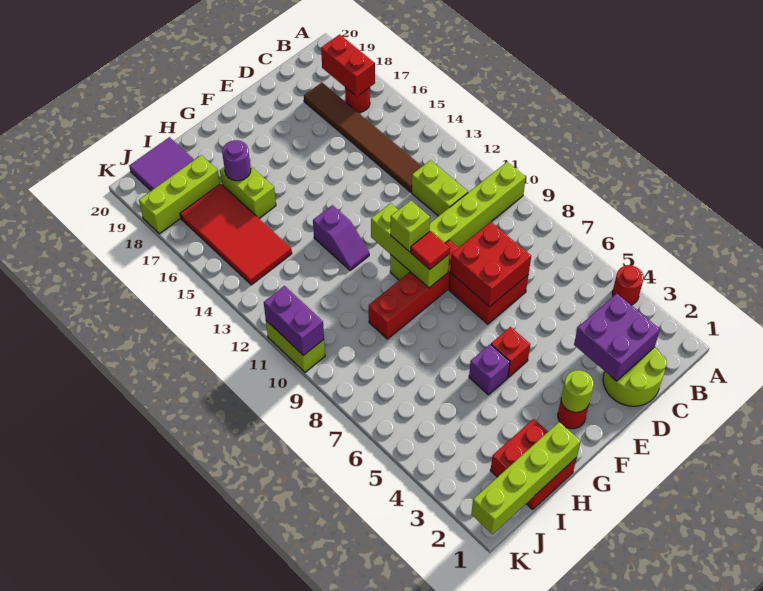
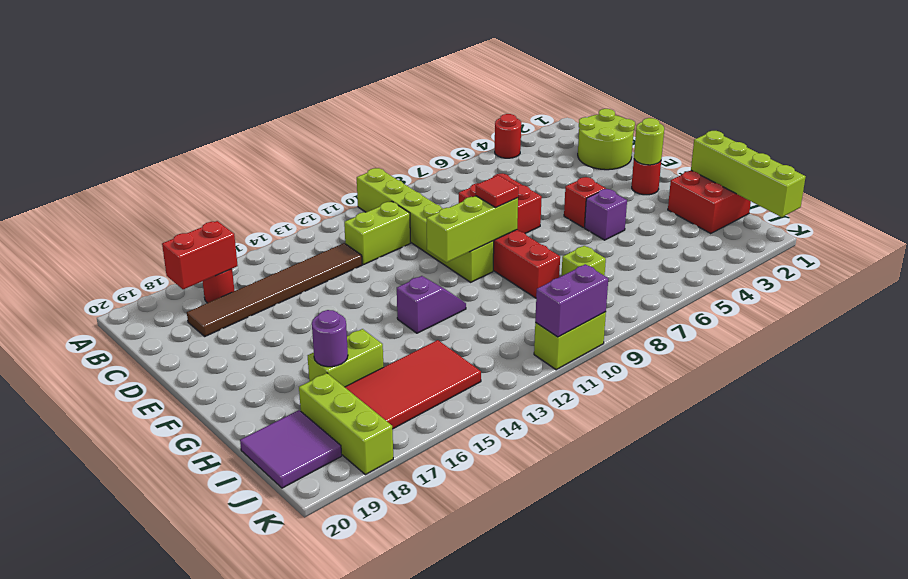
purple 2x2 brick [574,293,660,381] -> none
red 2x2 brick [450,222,531,307] -> none
lime 1x1 brick [391,200,430,252] -> lime 1x1 brick moved to [561,246,606,276]

